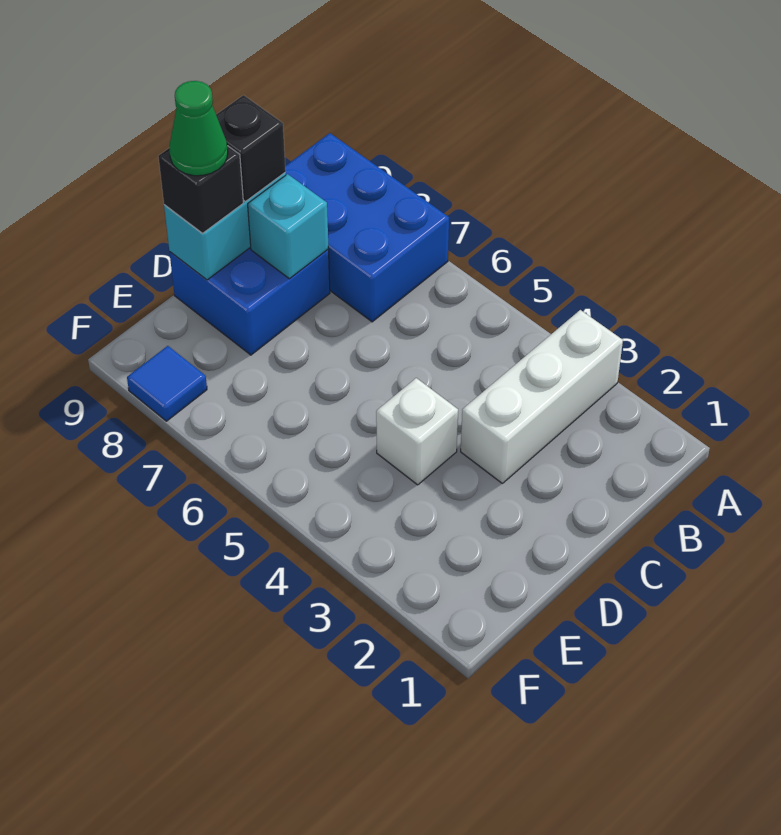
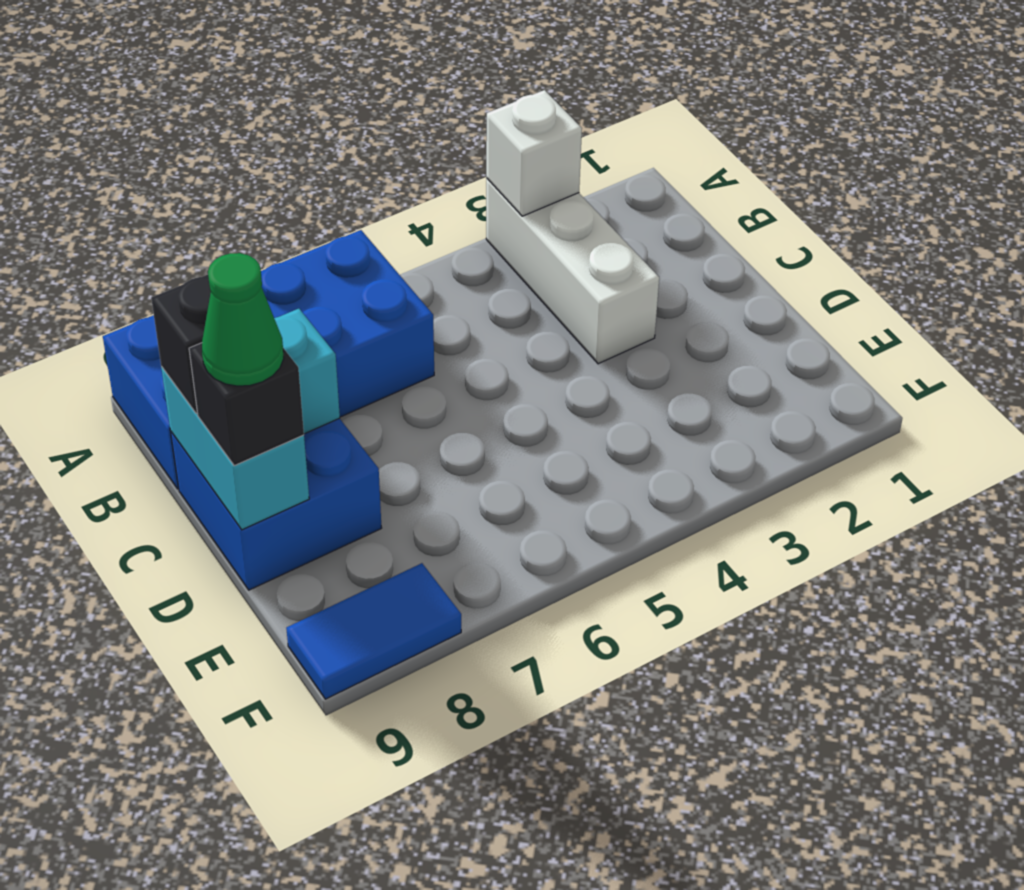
blue 2x3 brick [285,133,449,322] -> blue 2x4 brick [103,230,434,489]
white 1x1 brick [376,378,458,485] -> white 1x1 brick moved to [486,90,582,216]
blue 1x1 tile [127,346,207,421] -> blue 1x2 tile [286,563,461,699]

